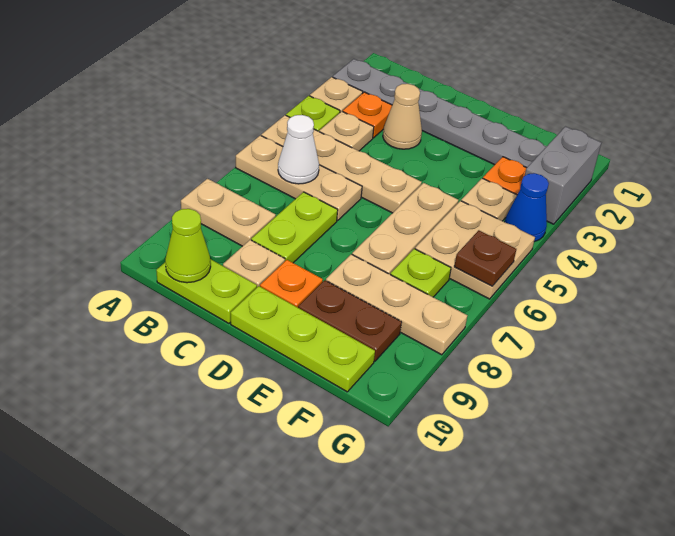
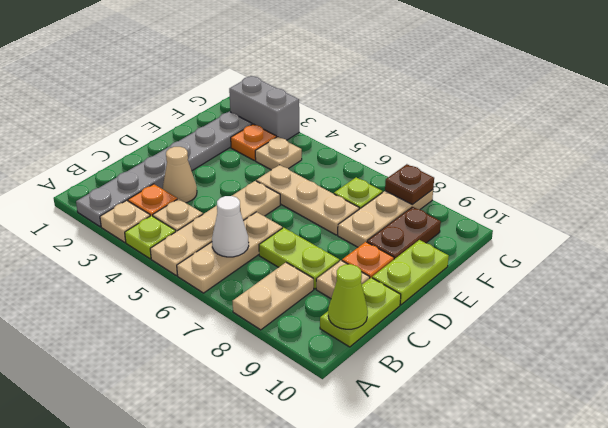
lime 1x3 plate [231,286,375,392] -> lime 1x2 plate [372,240,449,305]
tan 2x2 plate [415,201,535,299] -> none
blue 1x1 cone [505,173,549,242] -> none
brown 1x1 plate [454,230,516,286] -> brown 1x1 plate moved to [385,164,434,205]

